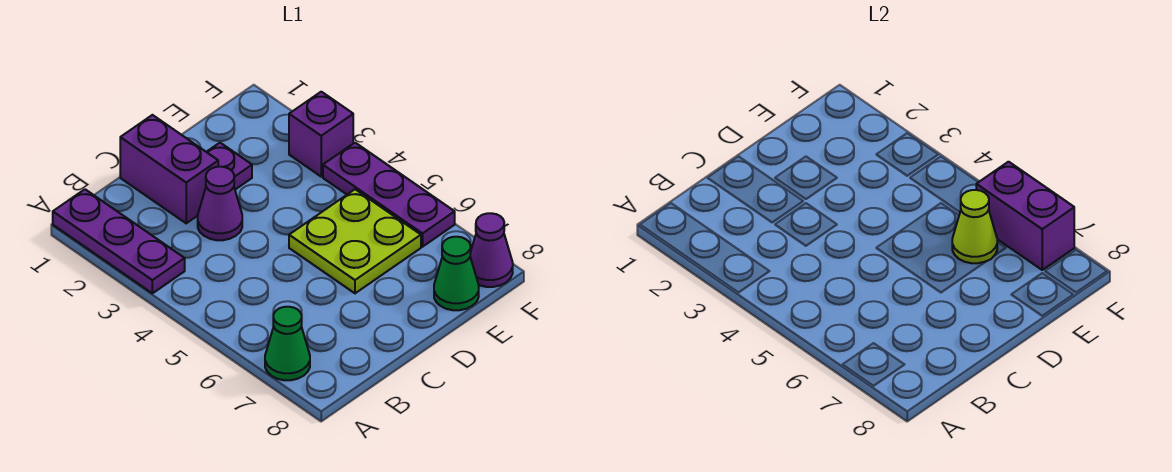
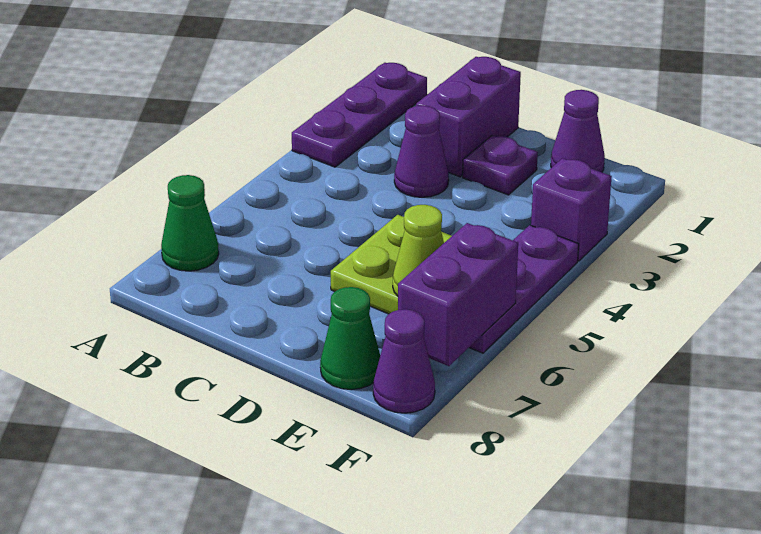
none -> purple 1x1 cone [551,90,605,172]

